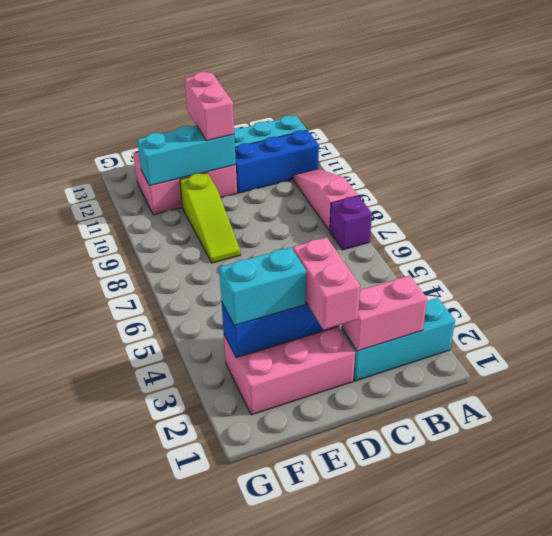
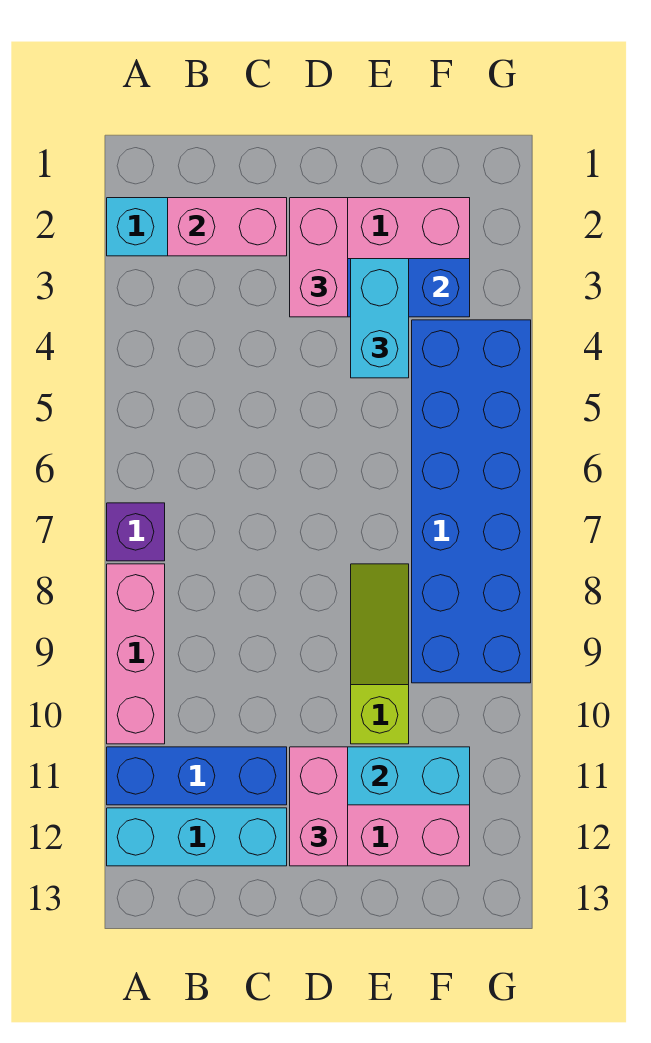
pink 1x3 slope [293,169,358,231] -> pink 1x3 brick [107,564,165,744]
cyan 1x2 brick [219,247,306,326] -> cyan 1x2 brick turned to [351,259,409,378]
none -> blue 2x6 brick [412,320,531,683]

